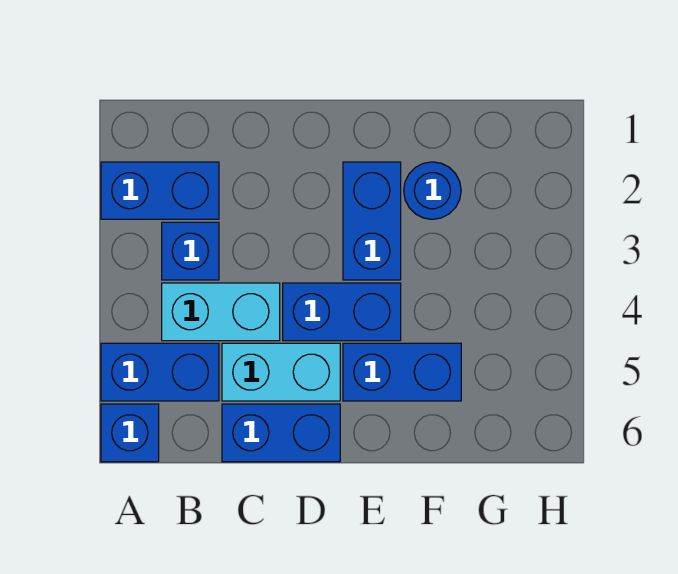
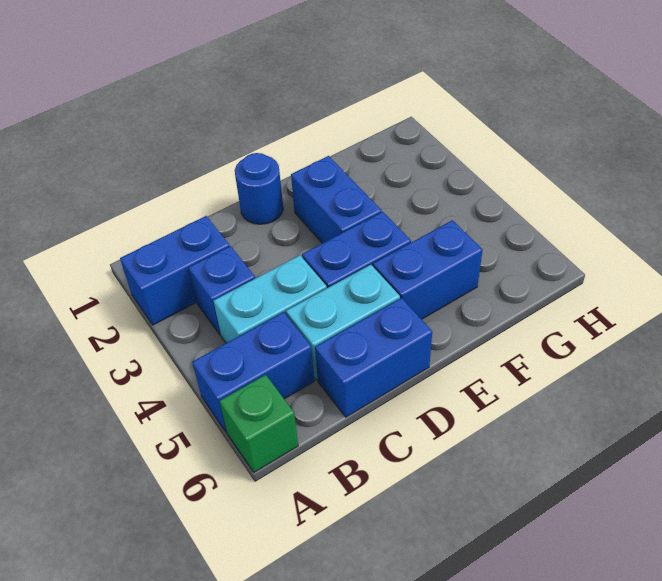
blue 1x1 brick [101,404,159,462] -> green 1x1 brick [220,375,298,472]
blue 1x1 round brick [404,162,461,219] -> blue 1x1 round brick moved to [235,153,283,224]

